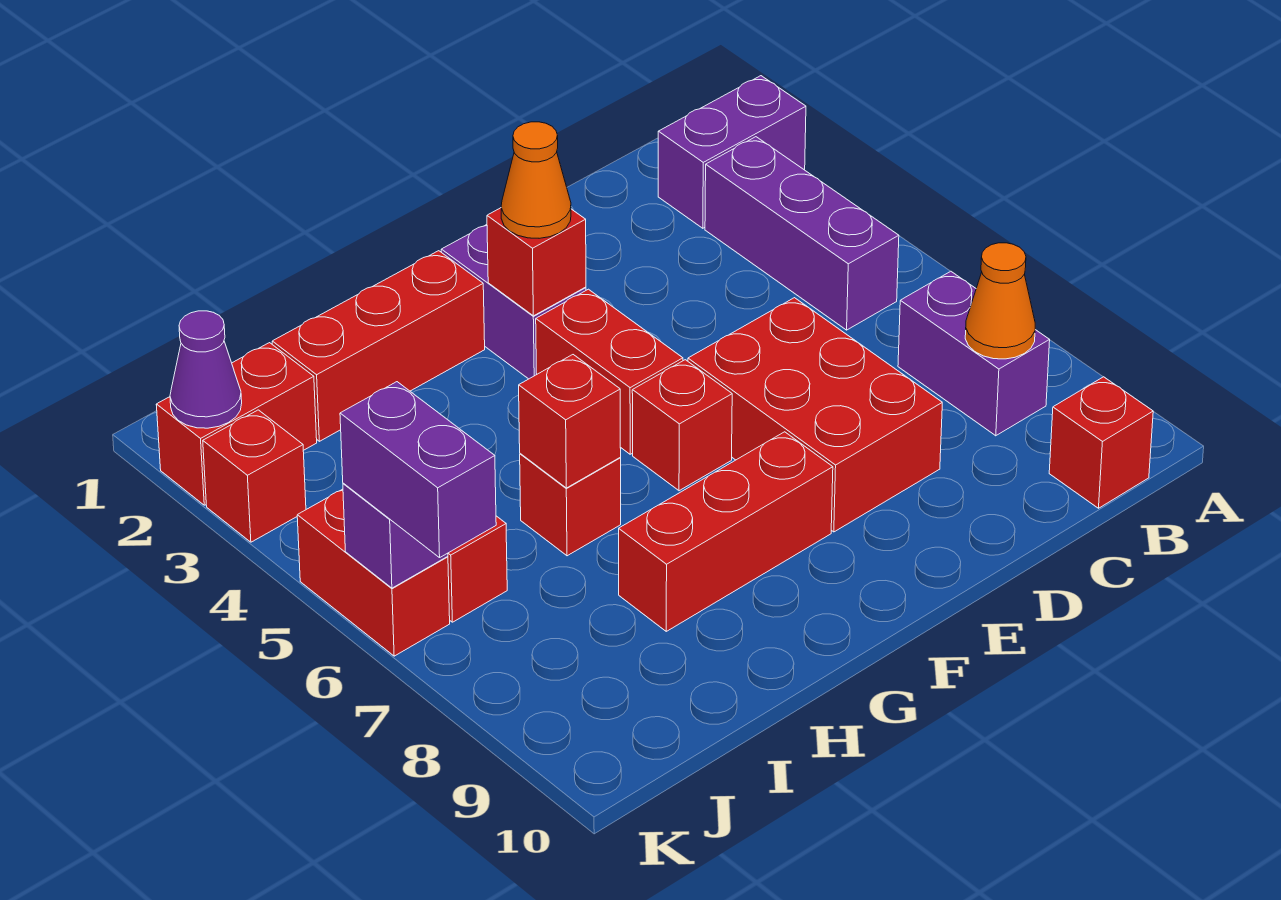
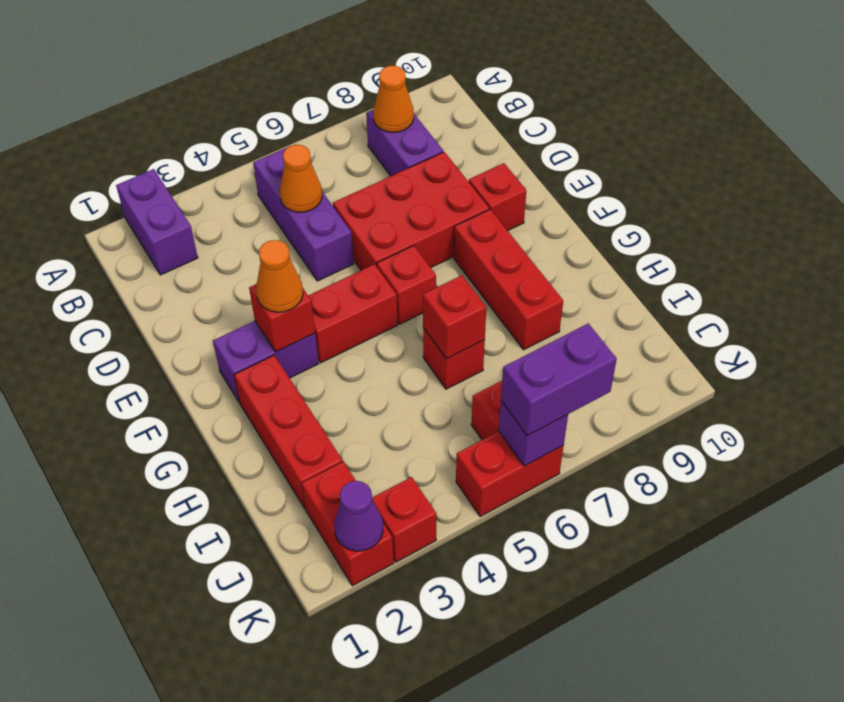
purple 1x3 brick [705,137,899,330] -> purple 1x3 brick turned to [253,147,354,281]
purple 1x2 brick [898,271,1050,436] -> purple 1x2 brick turned to [366,110,443,176]
red 1x1 brick [1049,377,1153,508] -> red 1x1 brick moved to [469,163,526,231]
none -> orange 1x1 cone [280,145,322,212]

